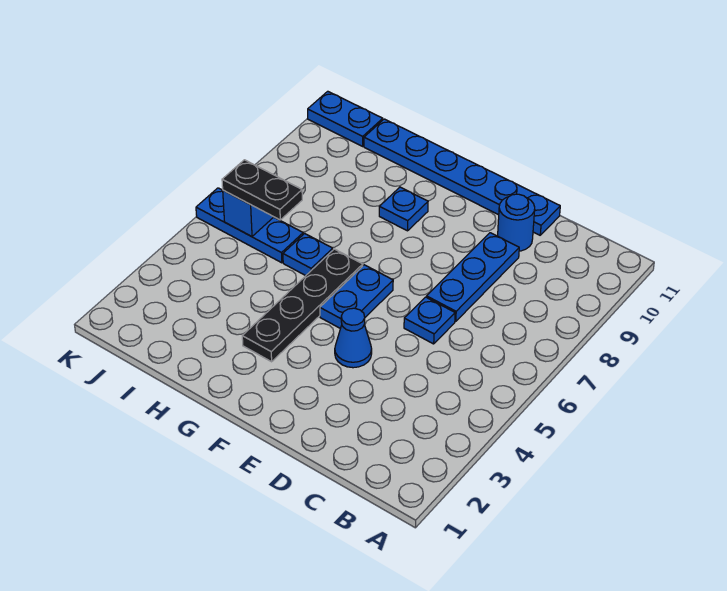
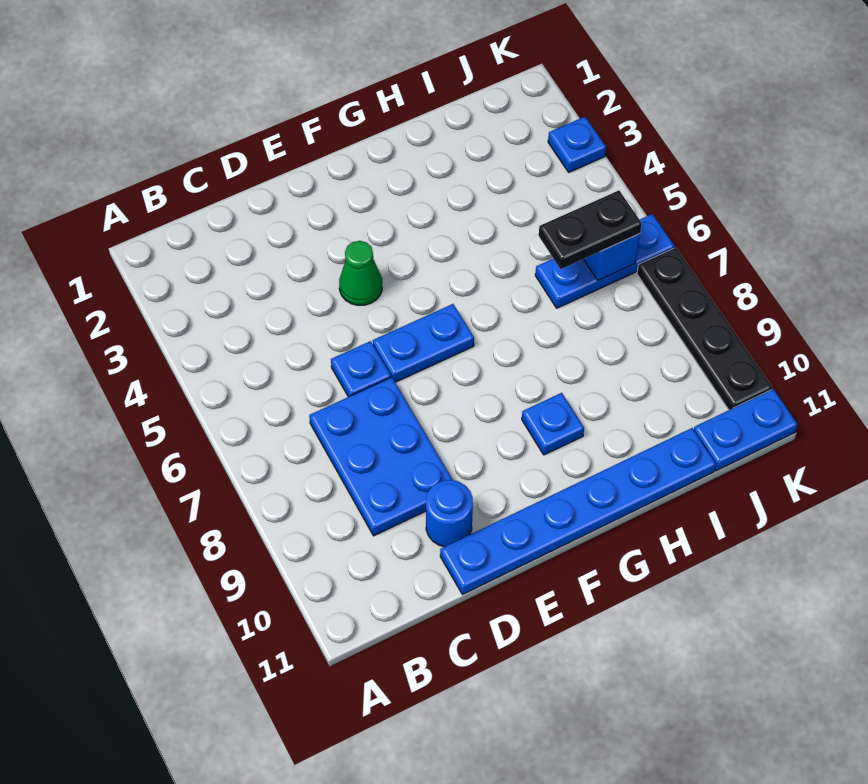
blue 1x3 plate [427,233,519,322] -> blue 2x3 plate [309,377,453,536]
blue 1x1 cone [335,308,372,368] -> green 1x1 cone [339,241,382,305]
blue 1x2 plate [320,265,393,328] -> blue 1x2 plate turned to [373,304,474,382]
black 1x4 plate [242,249,363,362] -> black 1x4 plate moved to [637,248,772,410]
blue 1x1 plate [283,233,333,276] -> blue 1x1 plate moved to [548,117,606,172]

